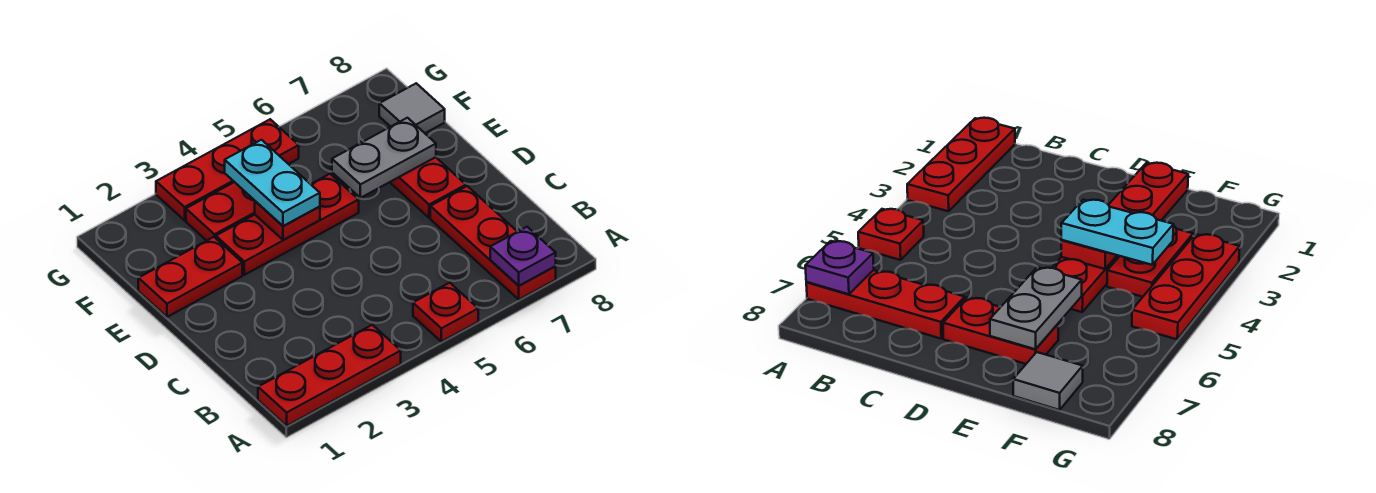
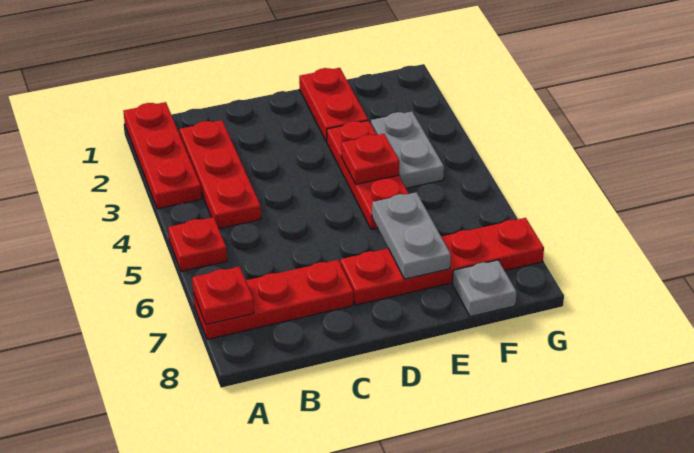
purple 1x1 plate [490,227,556,286] -> red 1x1 plate [192,267,254,325]
red 1x2 plate [390,157,466,218] -> red 1x4 plate [340,218,544,305]
cyan 1x2 plate [225,140,320,226] -> none
red 1x2 plate [186,182,255,241] -> grey 1x2 plate [371,112,444,188]
grey 1x1 tile [379,83,445,133] -> grey 1x1 plate [452,260,517,317]
red 1x3 plate [156,119,299,220] -> red 1x3 plate moved to [180,120,261,229]

